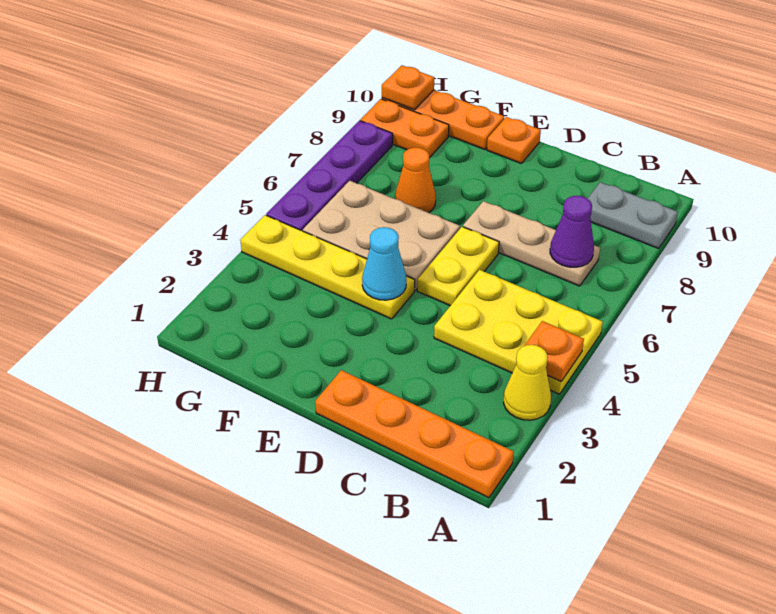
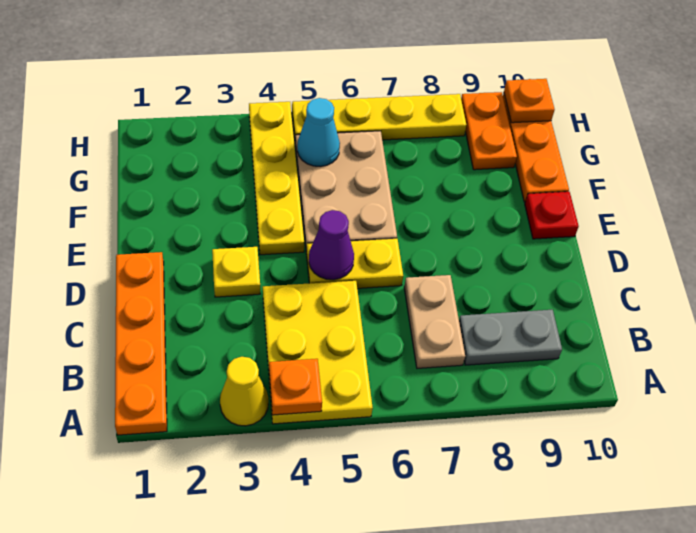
grey 1x2 plate [587,182,678,249] -> grey 1x2 plate turned to [459,310,562,365]
tan 1x3 plate [463,201,600,286] -> tan 1x2 plate [404,275,465,368]
purple 1x1 cone [550,196,594,267] -> purple 1x1 cone moved to [309,210,354,280]
none -> yellow 1x1 plate [212,247,260,297]
cyan 1x1 cone [362,227,406,300] -> cyan 1x1 cone moved to [297,98,340,167]
orange 1x1 plate [487,117,541,164] -> red 1x1 plate [525,192,579,239]
orange 1x1 cone [395,148,436,213] -> none
purple 1x4 plate [266,121,393,231] -> yellow 1x4 plate [292,94,466,141]

